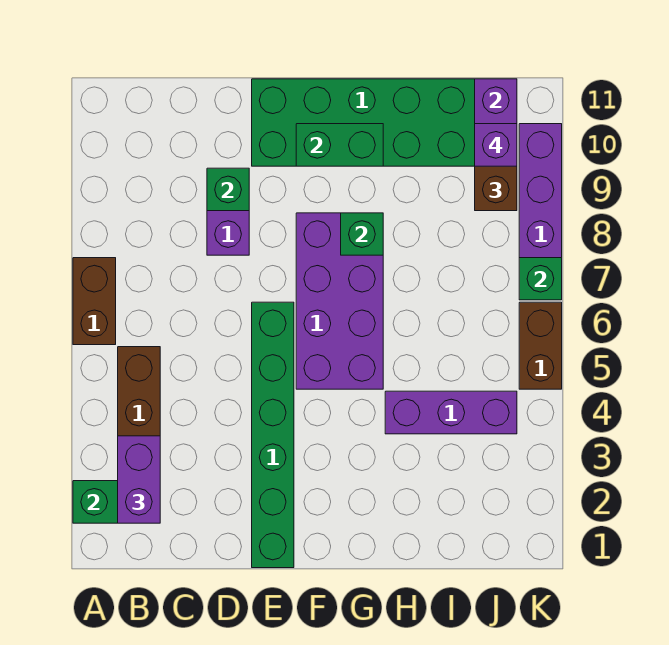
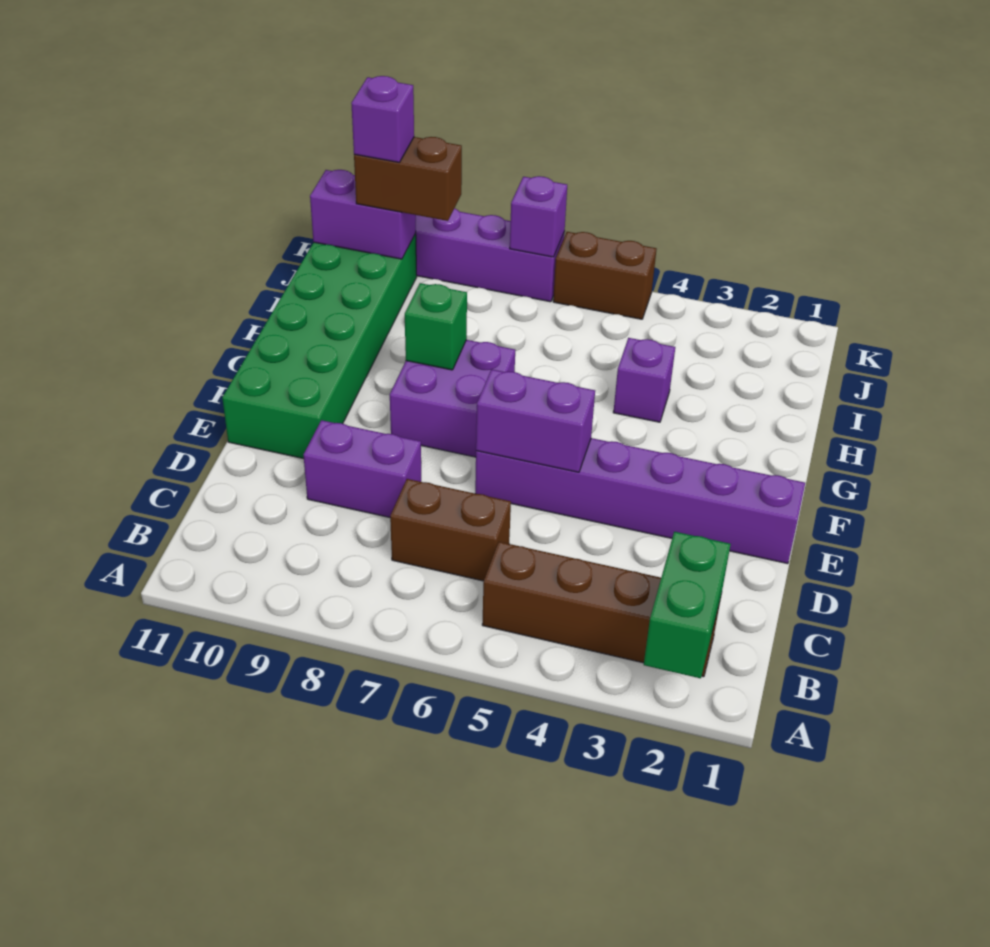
brown 1x2 brick [73,258,116,345] -> brown 1x2 brick moved to [390,479,511,581]
purple 1x2 brick [118,436,160,523] -> purple 1x2 brick moved to [476,369,595,472]
green 1x1 brick [207,168,249,211] -> none
green 1x6 brick [252,302,294,568] -> purple 1x6 brick [475,438,805,564]
purple 2x4 brick [296,213,383,389] -> purple 2x2 brick [390,340,515,457]
green 1x2 brick [296,124,383,166] -> none
purple 1x3 brick [385,391,517,434] -> purple 1x1 brick [613,338,675,422]
green 1x1 brick [519,258,562,300] -> purple 1x1 brick [510,176,567,257]

